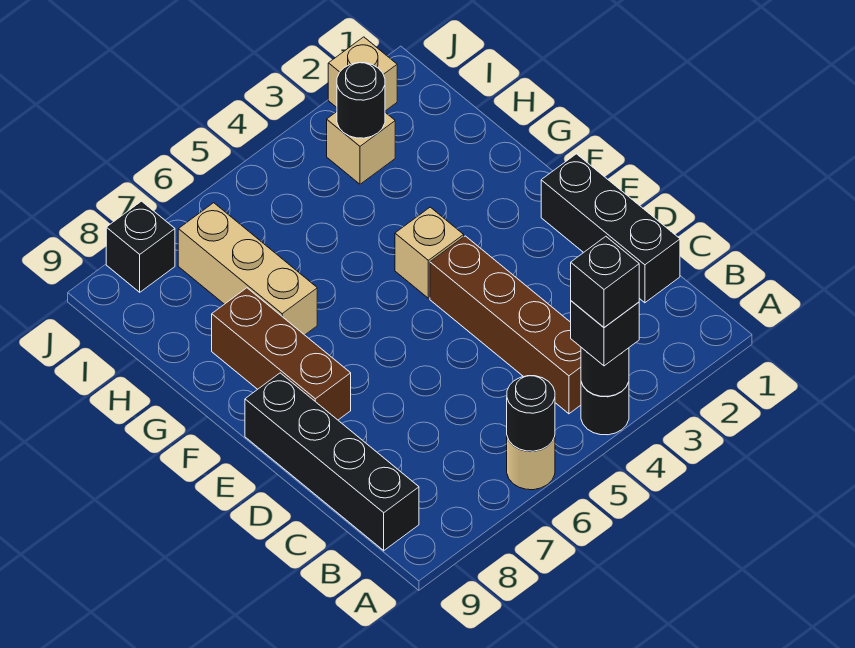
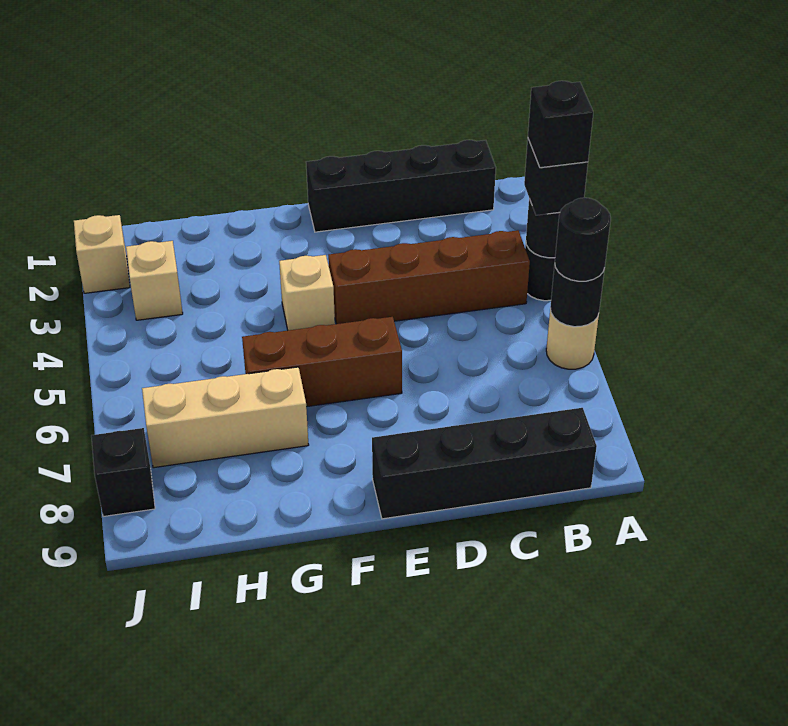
black 1x3 brick [541,154,680,303] -> black 1x4 brick [306,140,496,232]
brown 1x3 brick [212,288,351,420] -> brown 1x3 brick moved to [242,317,402,407]
black 1x1 round brick [337,63,385,138] -> black 1x1 round brick moved to [555,198,611,281]

